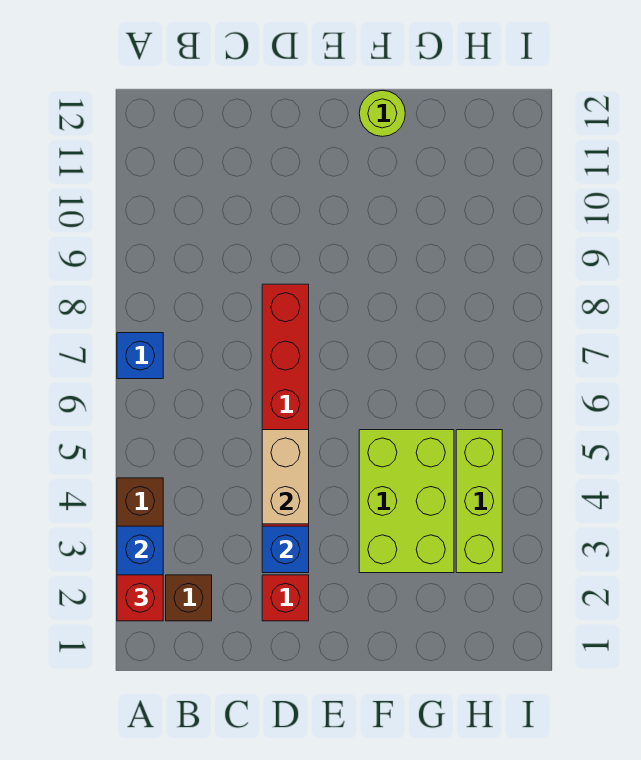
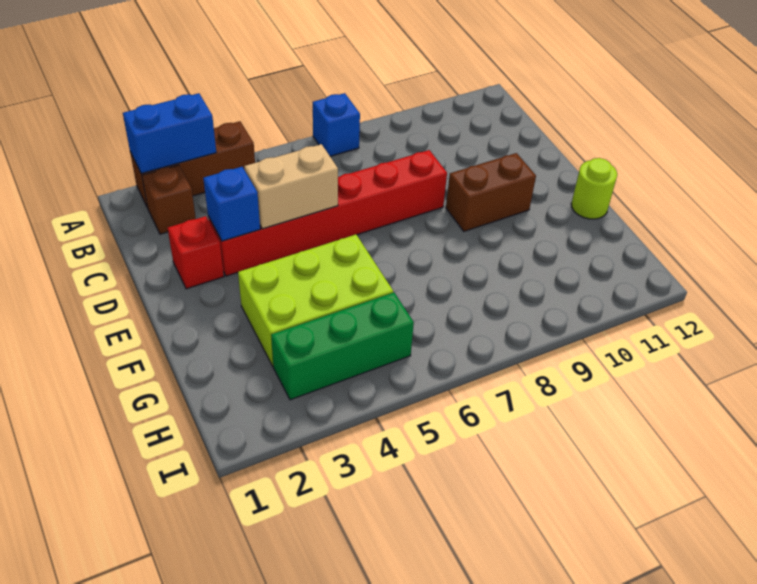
red 1x1 brick [117,575,163,621] -> none
none -> brown 1x2 brick [446,153,536,231]
lime 1x3 brick [456,430,502,573] -> green 1x3 brick [271,292,414,400]

